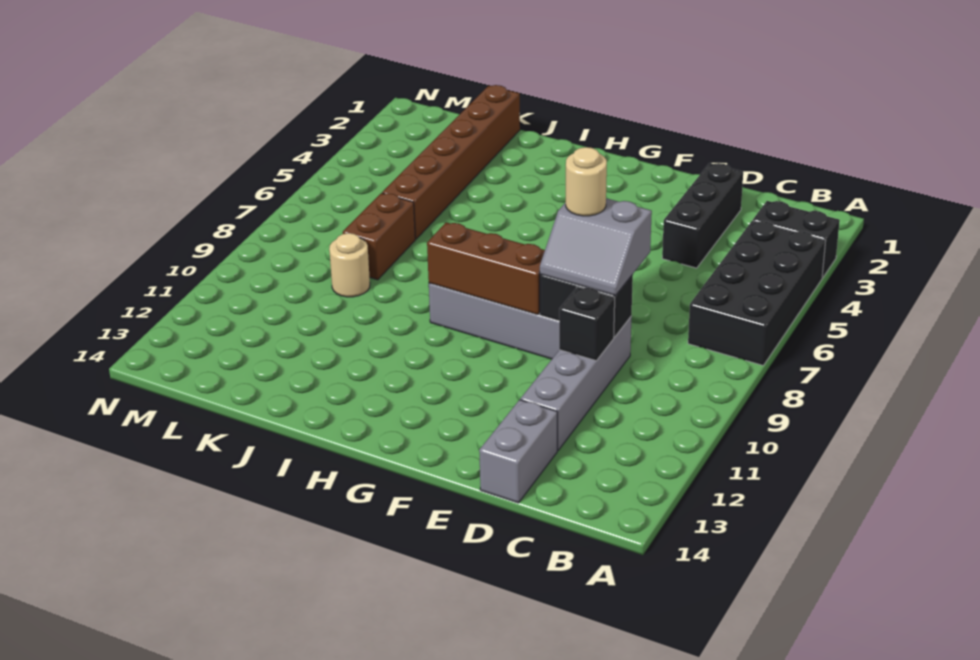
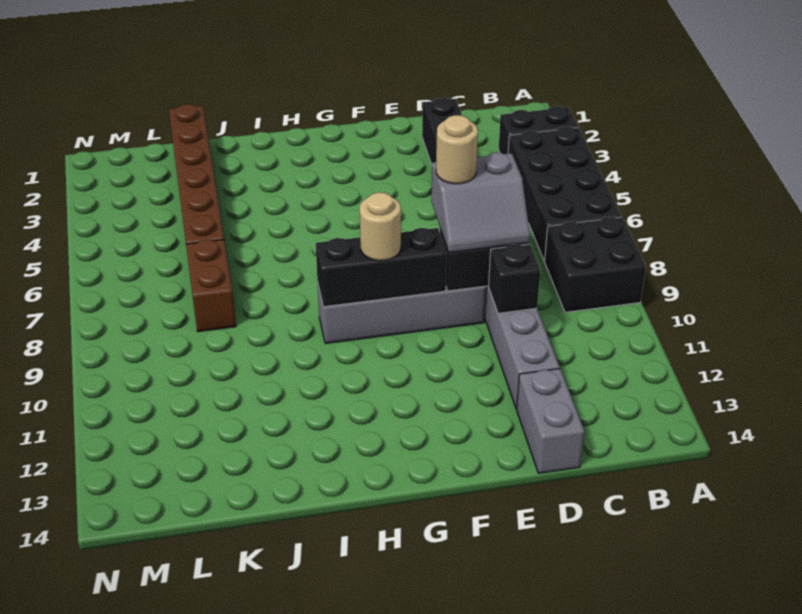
none -> black 2x2 brick [545,217,646,312]
brown 1x3 brick [427,222,545,315] -> black 1x3 brick [316,228,446,307]
tan 1x1 round brick [329,233,370,297] -> tan 1x1 round brick moved to [360,192,401,261]

